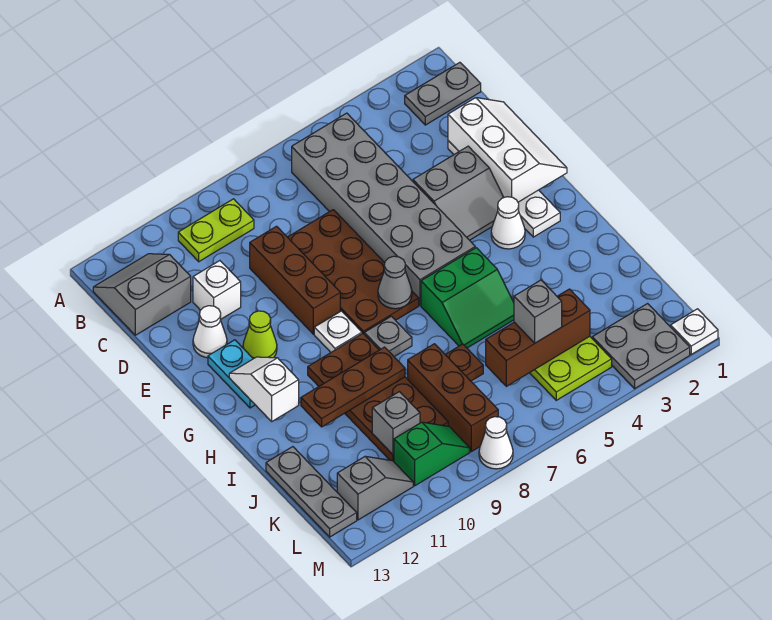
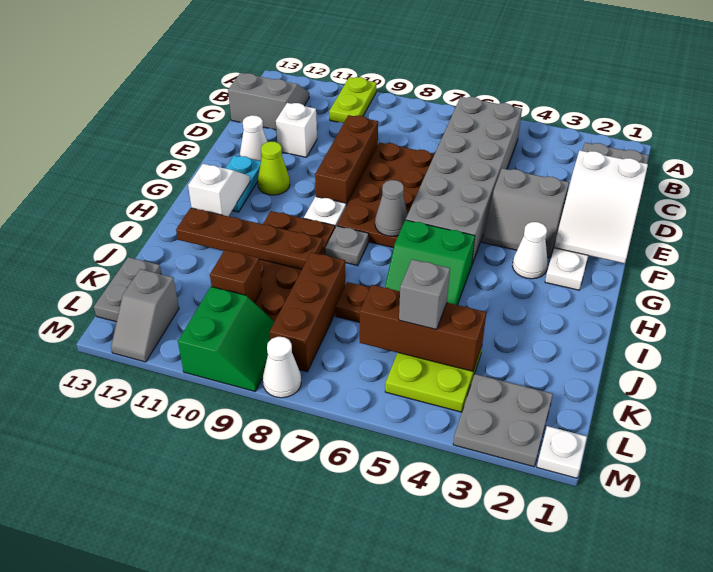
lime 1x2 plate [178,199,254,262] -> lime 1x2 plate turned to [329,77,376,123]
white 2x3 slope [448,98,567,202] -> white 2x3 slope turned to [554,150,648,263]
brown 1x3 plate [301,347,405,427] -> brown 1x4 plate [176,208,323,269]
grey 1x3 plate [266,447,357,537] -> grey 1x2 plate [94,257,161,322]
grey 1x1 brick [372,392,420,455] -> brown 1x1 brick [210,250,262,303]
green 1x2 slope [394,422,470,486] -> green 2x2 slope [178,287,275,391]
grey 1x2 slope [337,456,413,520] -> grey 1x2 slope turned to [111,269,179,362]

